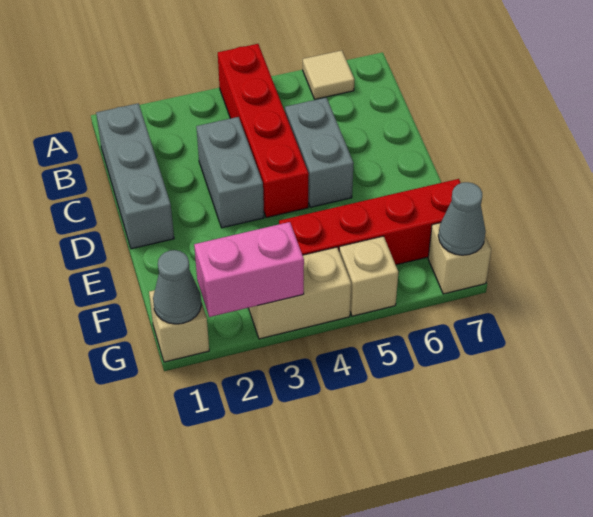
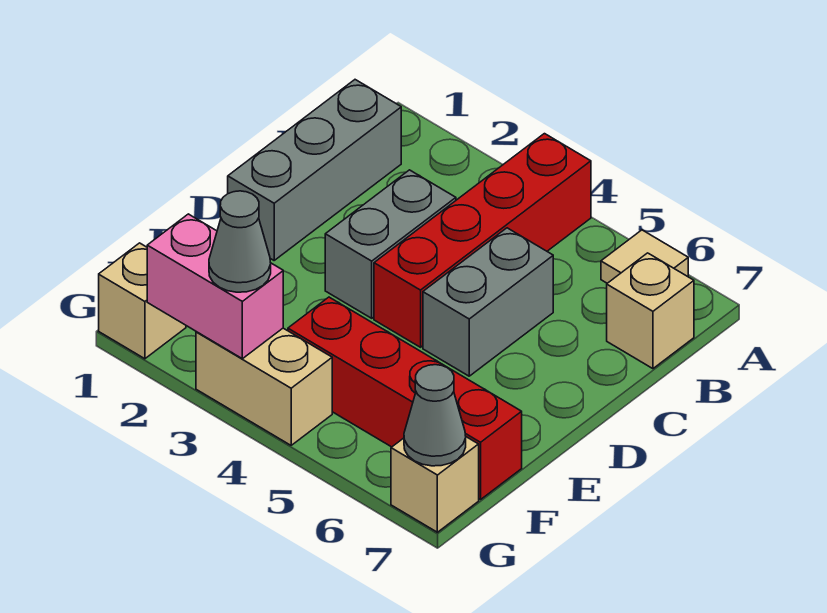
grey 1x1 cone [153,250,201,324] -> grey 1x1 cone moved to [209,191,271,292]
tan 1x1 brick [339,236,398,316] -> tan 1x1 brick moved to [607,253,694,369]

